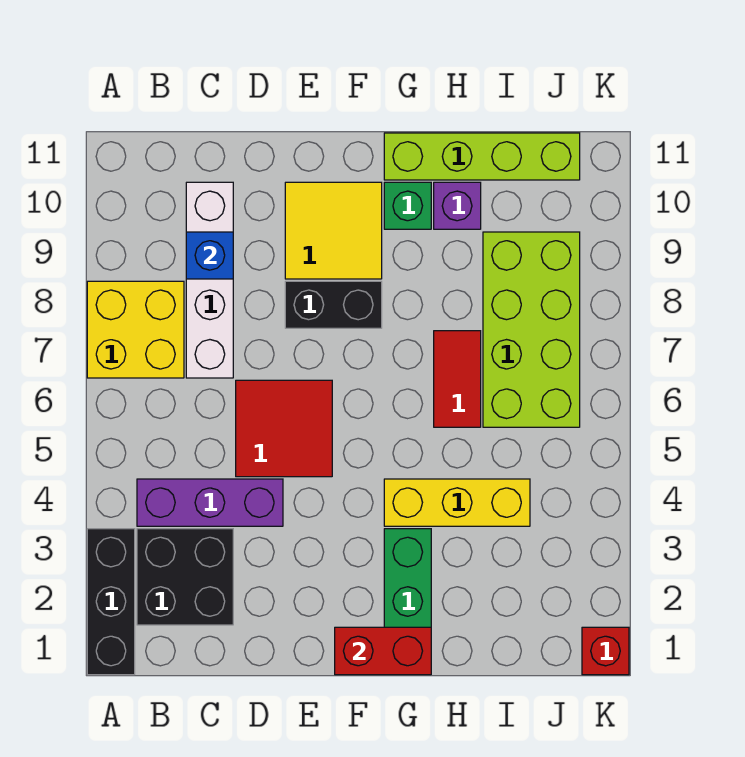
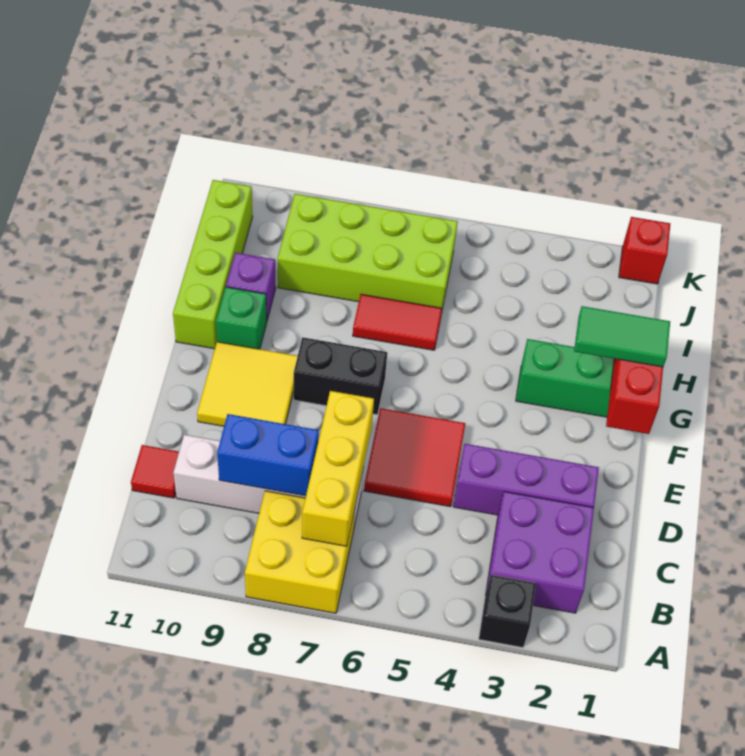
black 1x3 brick [87,529,135,675] -> black 1x1 brick [479,575,536,648]
black 2x2 brick [137,529,233,625] -> purple 2x2 brick [486,492,594,613]
purple 1x3 brick [137,479,283,526] -> purple 1x3 brick turned to [453,444,599,515]
blue 1x1 brick [186,232,233,279] -> blue 1x2 brick [217,414,319,496]
none -> red 1x1 tile [131,445,179,498]
black 1x2 brick [285,281,382,328] -> black 1x2 brick turned to [294,337,387,415]
none -> green 1x2 tile [574,306,670,367]
yellow 1x3 brick [384,479,530,526] -> yellow 1x3 brick moved to [302,391,374,546]

